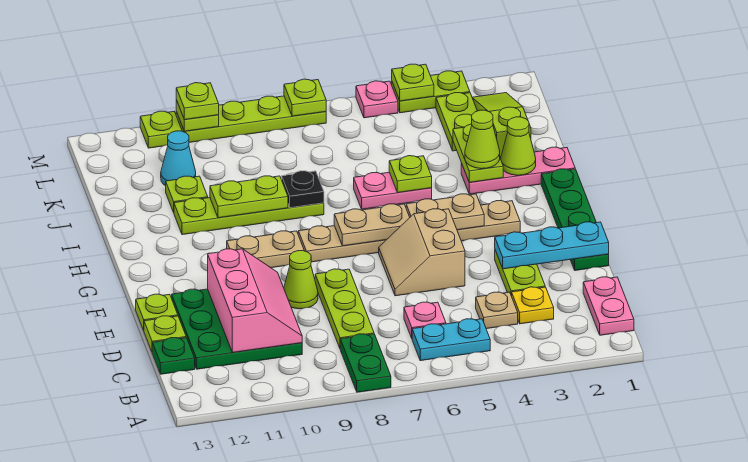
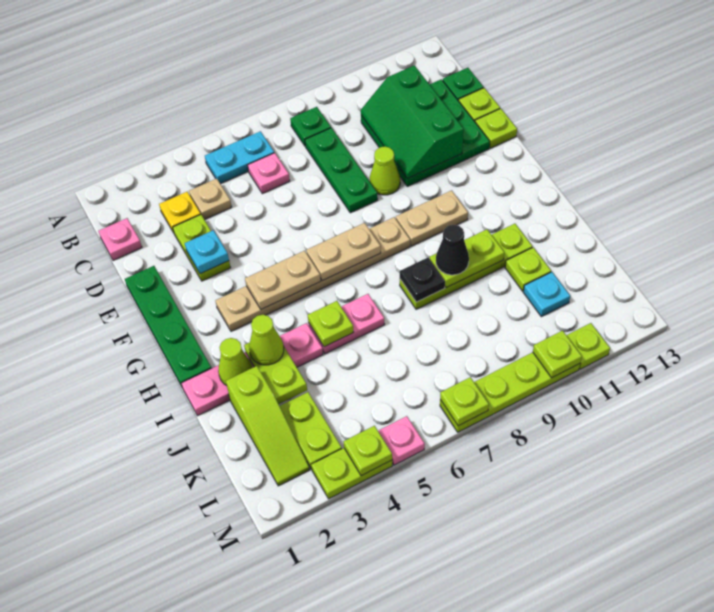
green 1x2 plate [340,334,391,392] -> green 1x1 plate [290,107,331,146]
pink 1x2 plate [583,277,634,335] -> pink 1x1 plate [98,218,142,261]
lime 1x3 plate [315,269,374,348] -> green 1x3 plate [305,128,378,213]
pink 2x3 slope [208,249,302,352] -> green 2x3 slope [361,65,464,179]
cyan 1x3 plate [495,222,609,269] -> cyan 1x1 plate [185,230,229,274]
tan 2x2 slope [379,209,465,296] -> none
pink 1x3 plate [461,147,575,194] -> pink 1x4 plate [181,323,323,416]
none -> black 1x1 cone [436,225,469,275]
cyan 1x1 cone [161,131,196,186] -> cyan 1x1 plate [523,272,570,317]
lime 1x1 plate [176,83,219,120] -> none

